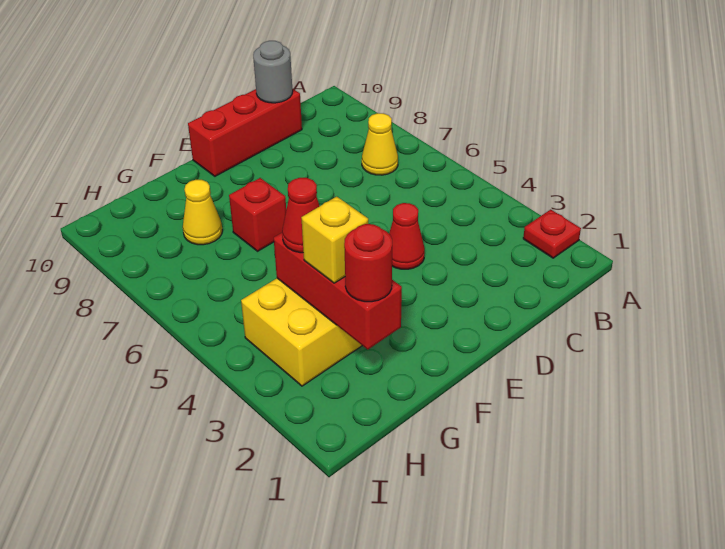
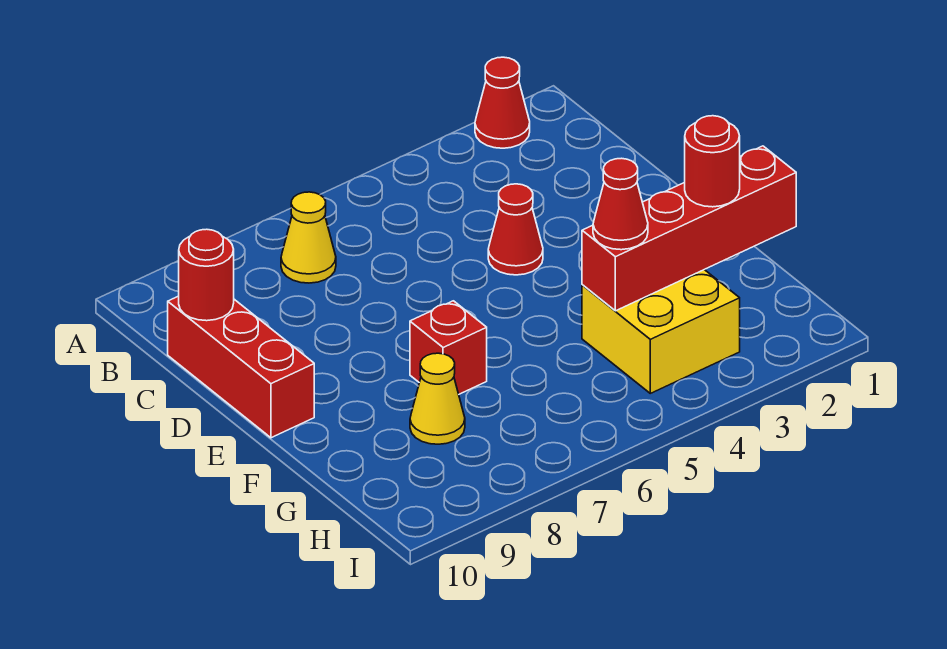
red 1x1 plate [523,210,581,258] -> red 1x1 cone [475,57,530,148]
grey 1x1 round brick [253,41,293,103] -> red 1x1 round brick [179,229,234,321]
red 1x3 brick [274,233,402,349] -> red 1x4 brick [582,146,796,311]
yellow 1x1 brick [301,197,368,283] -> none

